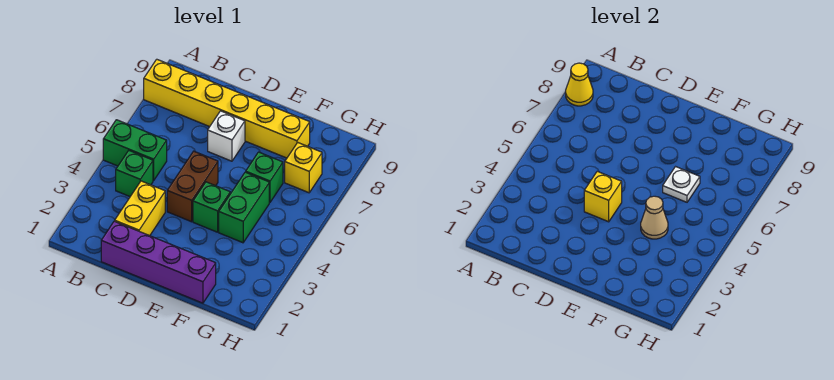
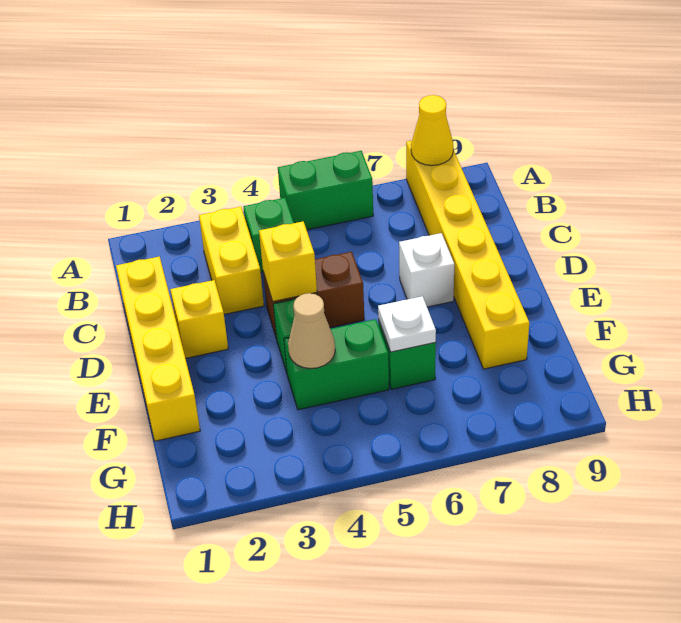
green 1x2 brick [103,120,167,181] -> green 1x2 brick turned to [278,151,373,230]
purple 1x4 brick [101,221,216,303] -> yellow 1x4 brick [116,257,200,441]
yellow 1x2 brick [115,181,165,236] -> yellow 1x2 brick turned to [199,207,264,314]
yellow 1x1 brick [285,143,322,193] -> yellow 1x1 brick moved to [170,280,228,358]

